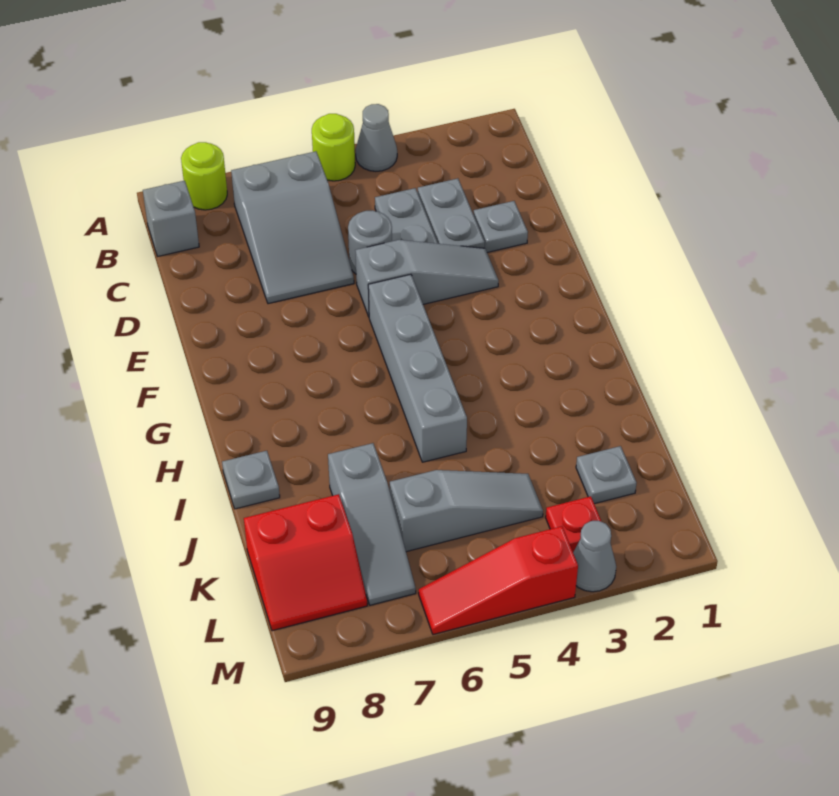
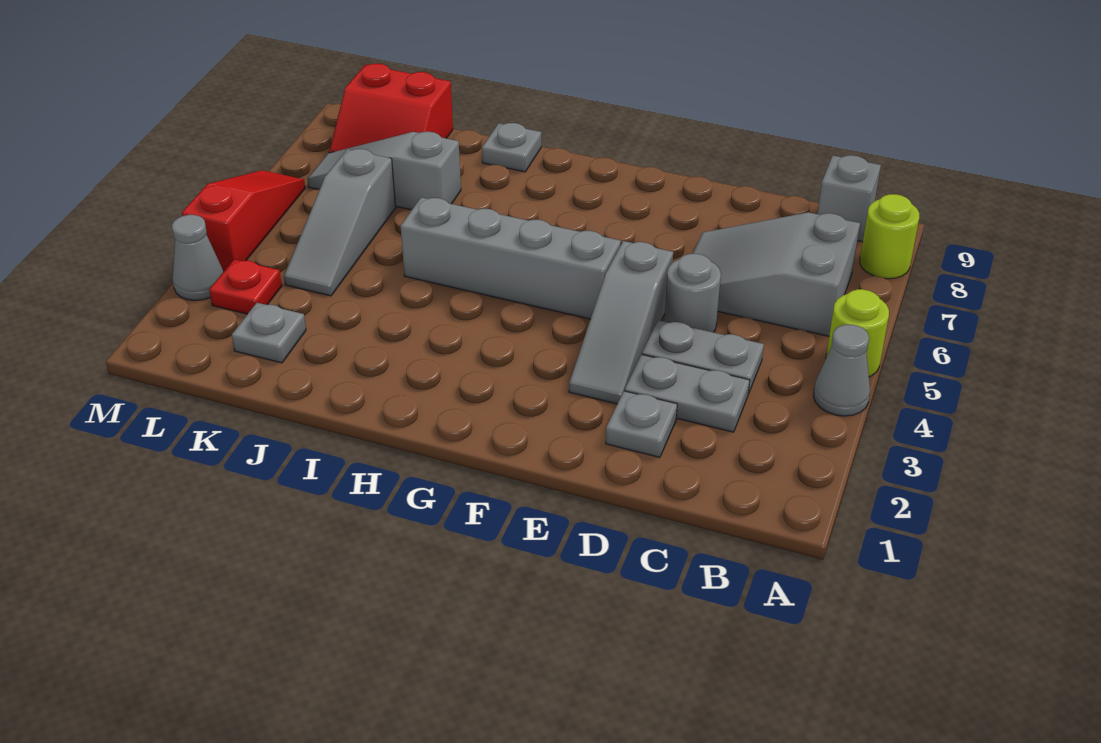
red 2x2 slope [244,494,367,631] -> red 2x2 slope turned to [329,64,453,153]

